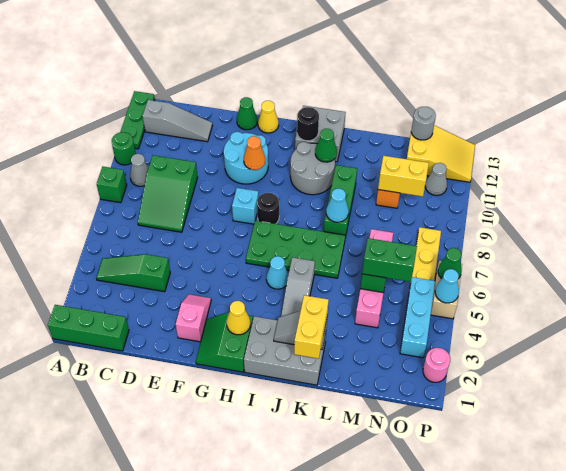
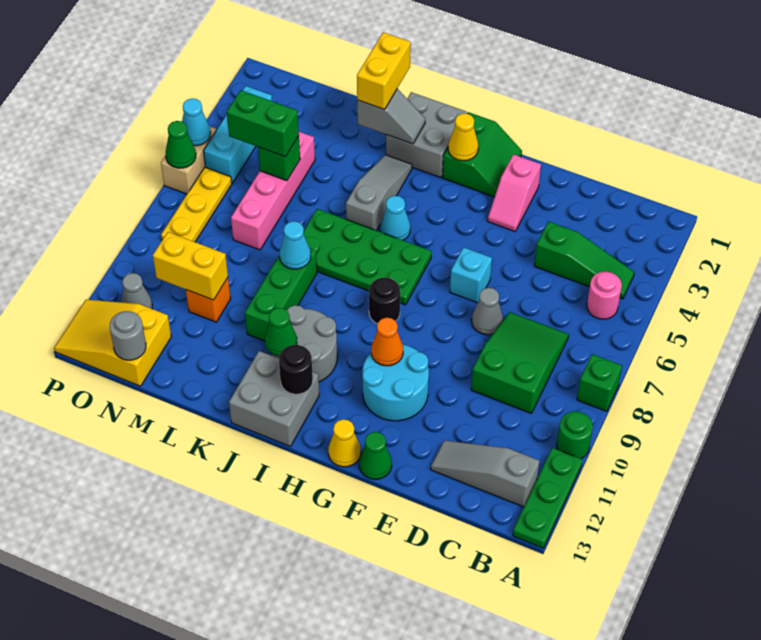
green 1x3 brick [48,305,129,351] -> none
grey 1x1 cone [130,154,149,186] -> grey 1x1 cone moved to [472,288,503,335]
cyan 1x1 brick [232,188,259,224] -> cyan 1x1 brick moved to [450,247,492,303]
grey 2x3 brick [244,316,326,385] -> grey 2x2 brick [386,92,466,178]
pink 1x1 round brick [423,348,450,382] -> pink 1x1 round brick moved to [587,272,622,319]

